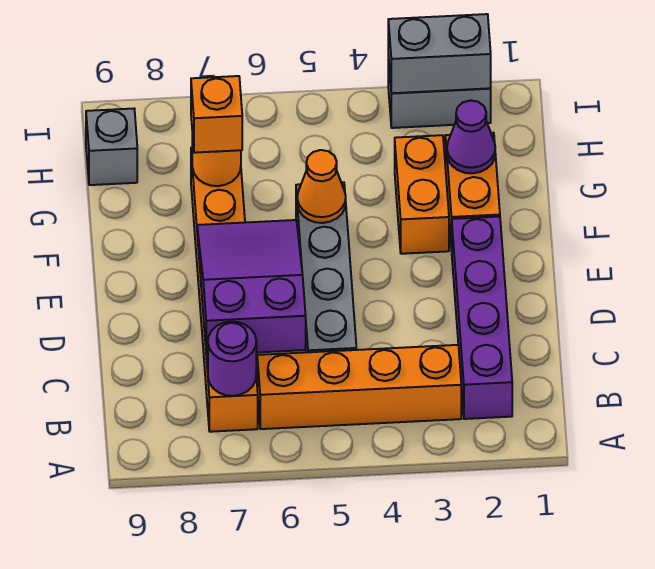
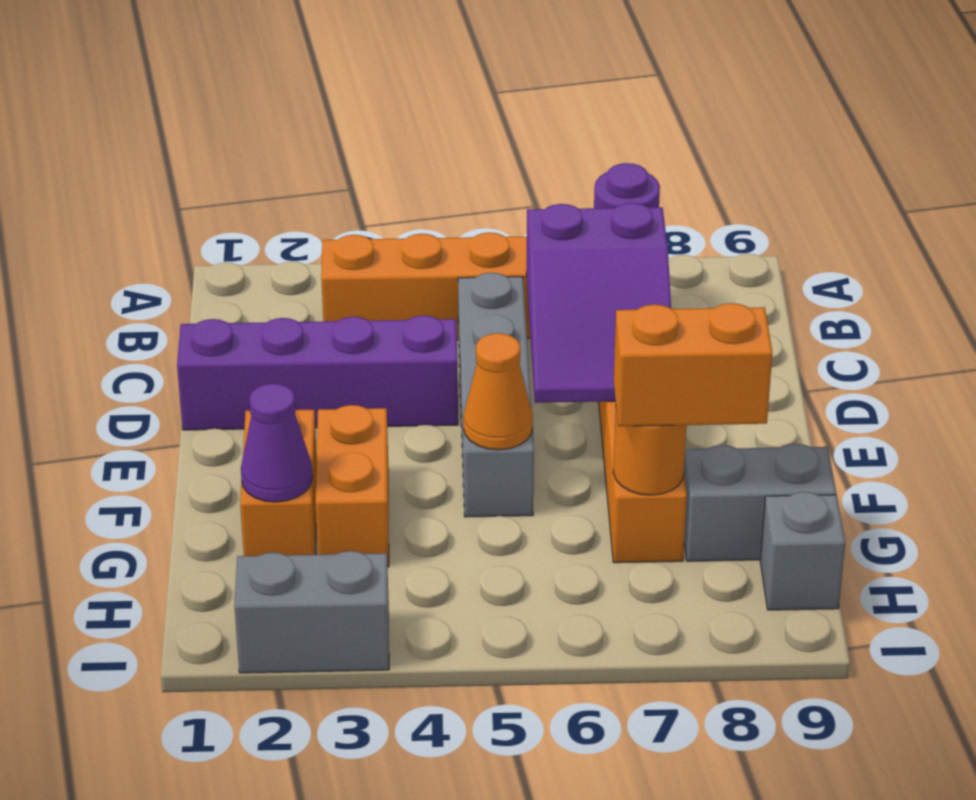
purple 1x4 brick [452,217,512,419] -> purple 1x4 brick turned to [177,316,458,430]
orange 1x1 brick [191,76,242,153] -> orange 1x2 brick [614,303,772,426]
grey 1x2 brick [388,14,491,93] -> grey 1x2 brick moved to [684,444,836,561]

